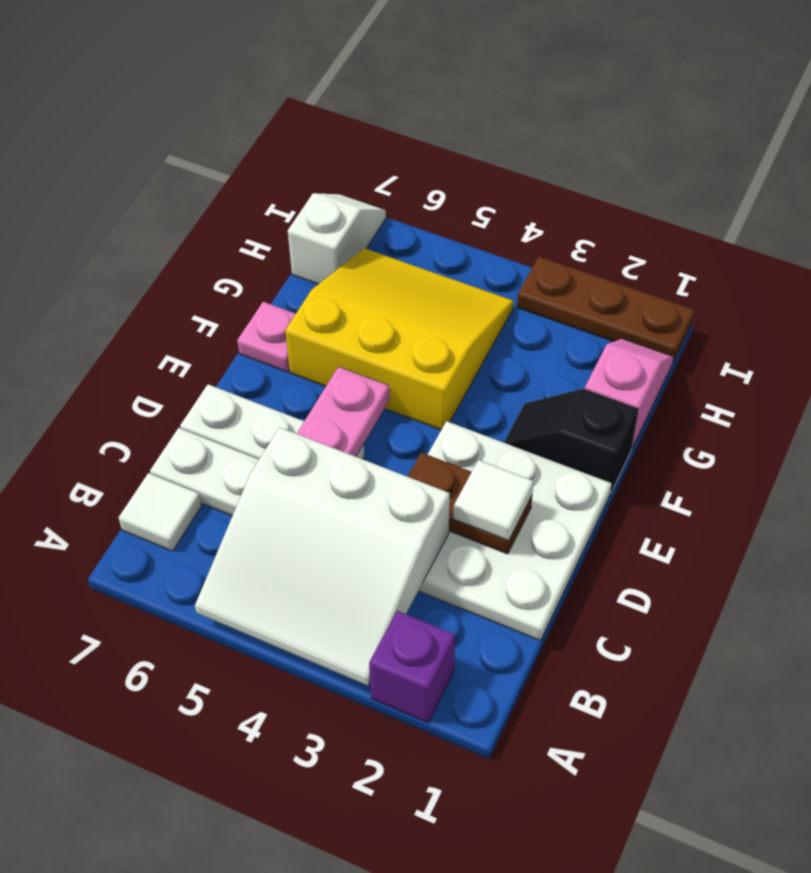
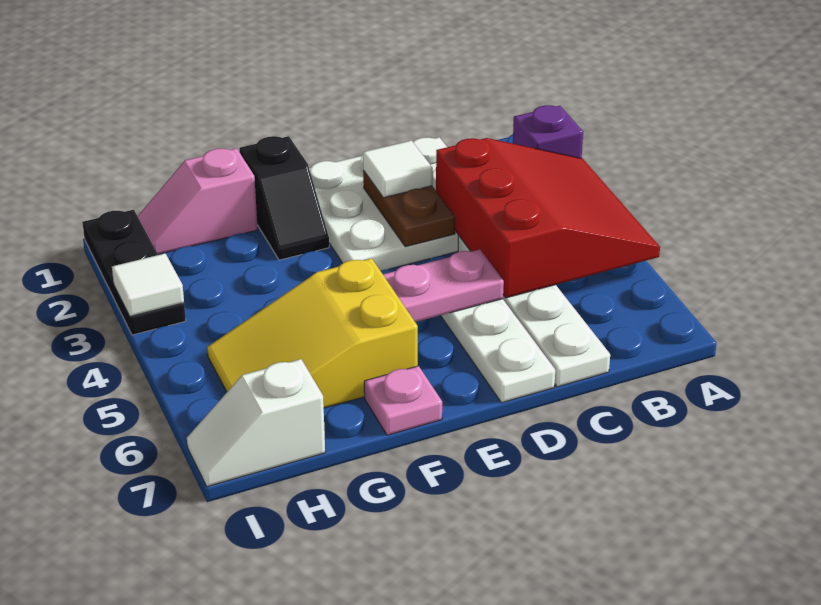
white 3x3 slope [195,427,450,685] -> red 3x3 slope [436,138,660,298]
white 1x1 tile [119,473,201,551] -> white 1x1 tile moved to [112,254,184,316]
yellow 3x3 slope [285,248,514,430] -> yellow 2x3 slope [207,258,418,408]
brown 1x3 plate [517,257,694,362] -> black 1x3 plate [82,210,186,335]

